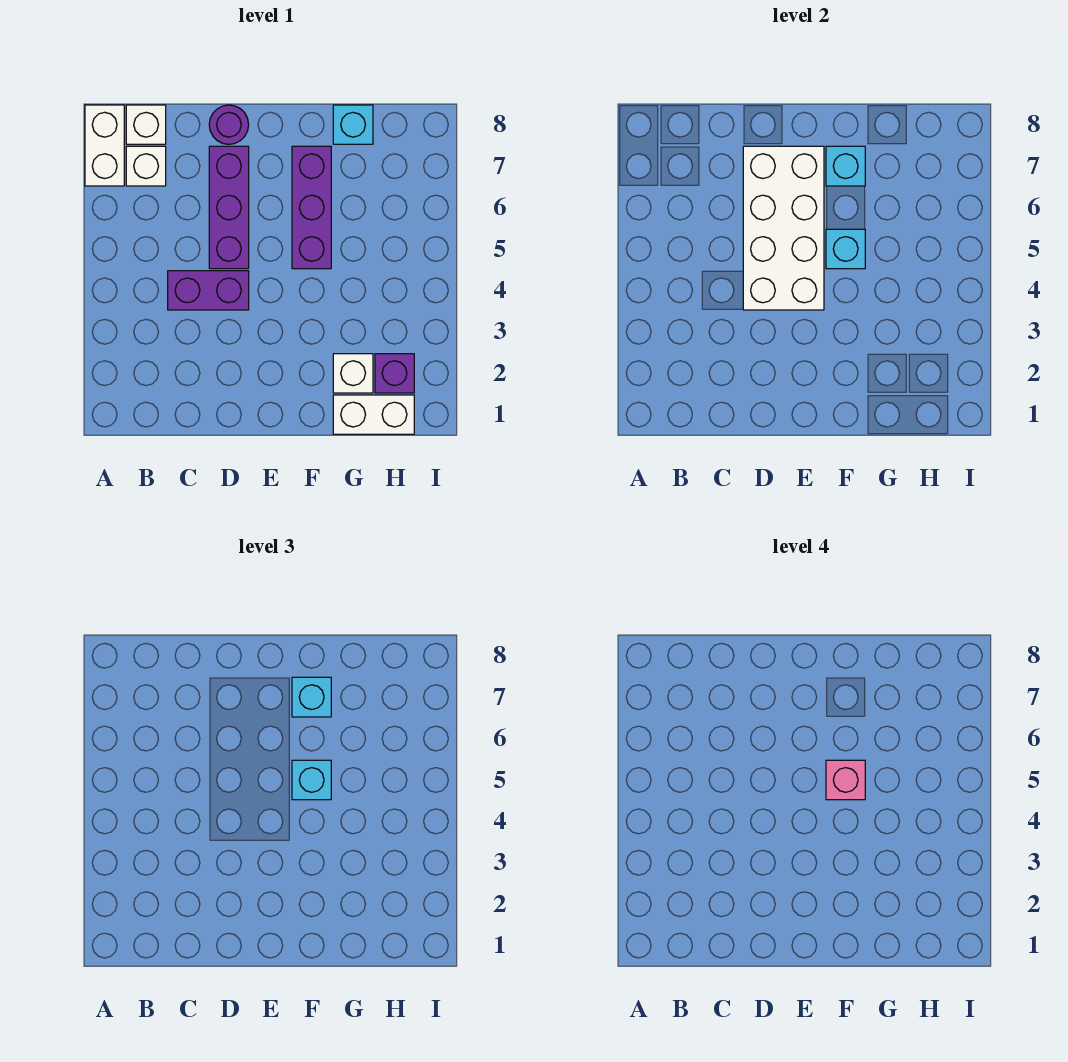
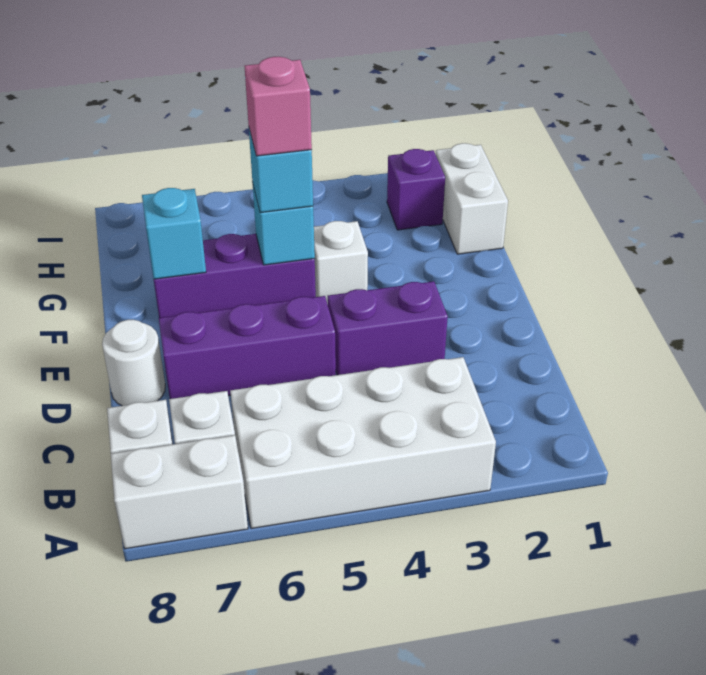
purple 1x2 brick [168,271,249,310] -> purple 1x2 brick turned to [328,281,448,375]
white 2x4 brick [743,146,824,310] -> white 2x4 brick moved to [230,357,496,529]
purple 1x1 round brick [209,105,249,144] -> white 1x1 round brick [102,320,165,406]
cyan 1x1 brick [292,677,331,717] -> none
white 1x1 brick [333,354,373,393] -> white 1x1 brick moved to [314,221,368,304]
cyan 1x1 brick [333,105,373,144] -> none

